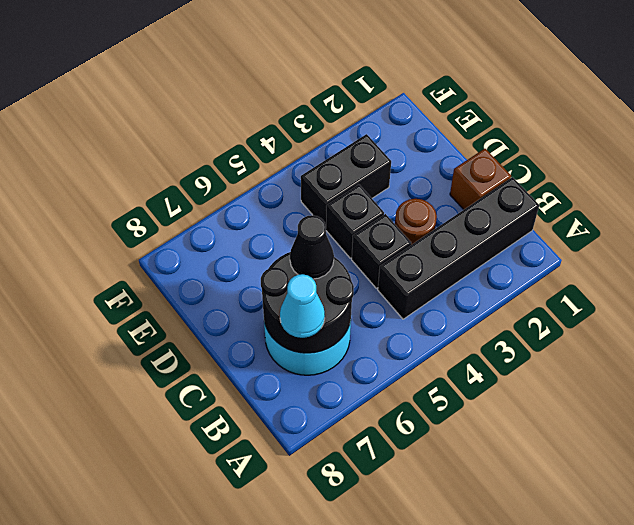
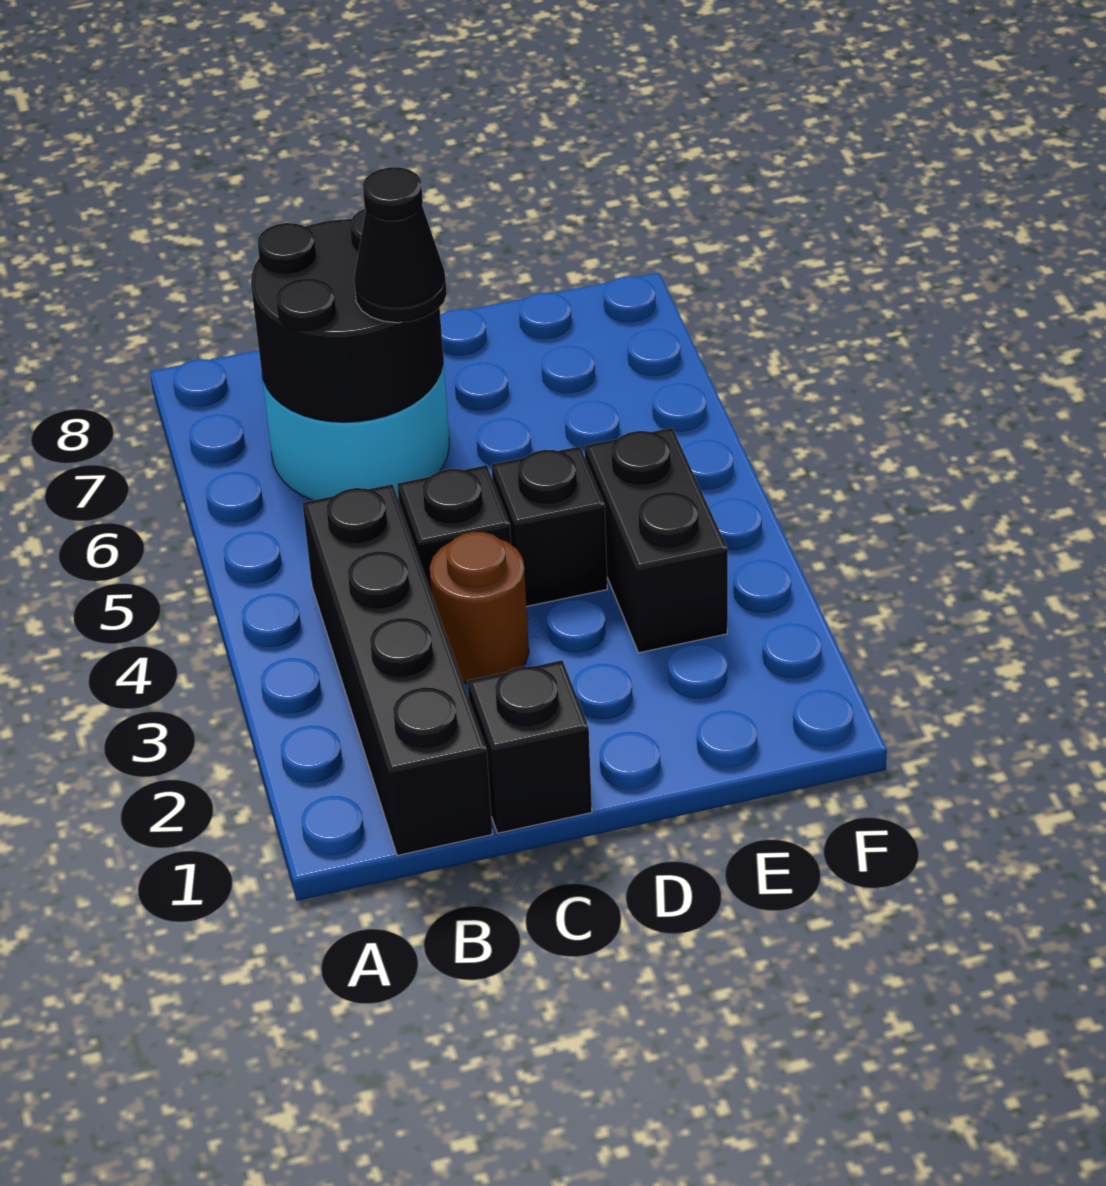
cyan 1x1 cone [280,274,325,338] -> none
brown 1x1 brick [450,149,511,210] -> black 1x1 brick [468,660,592,833]

